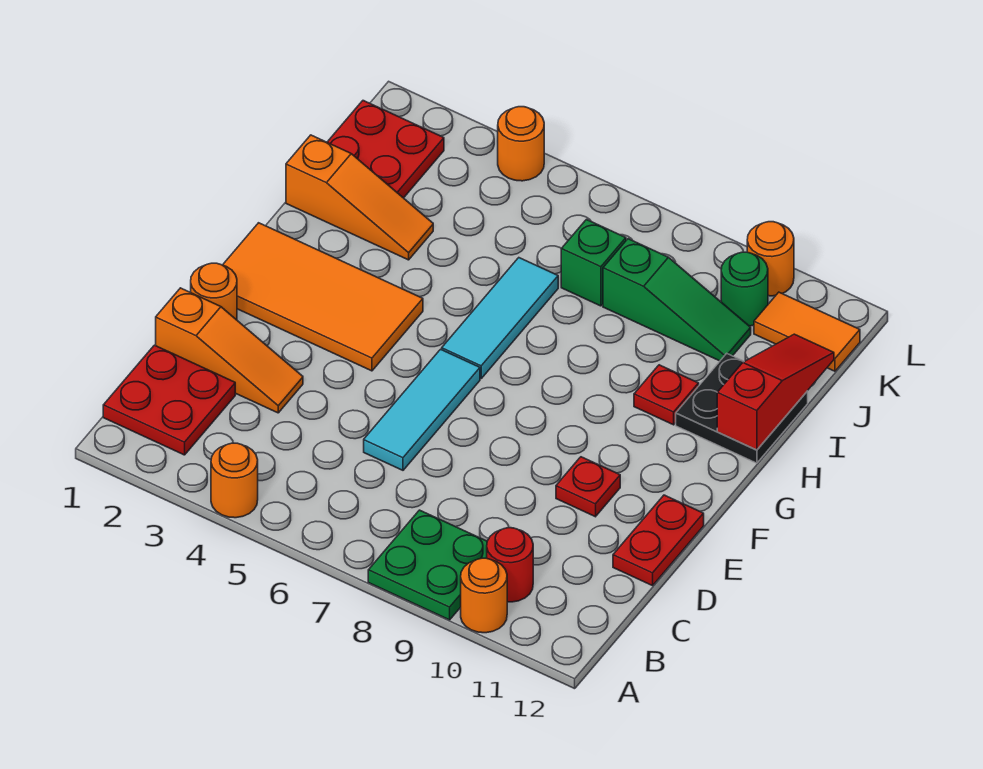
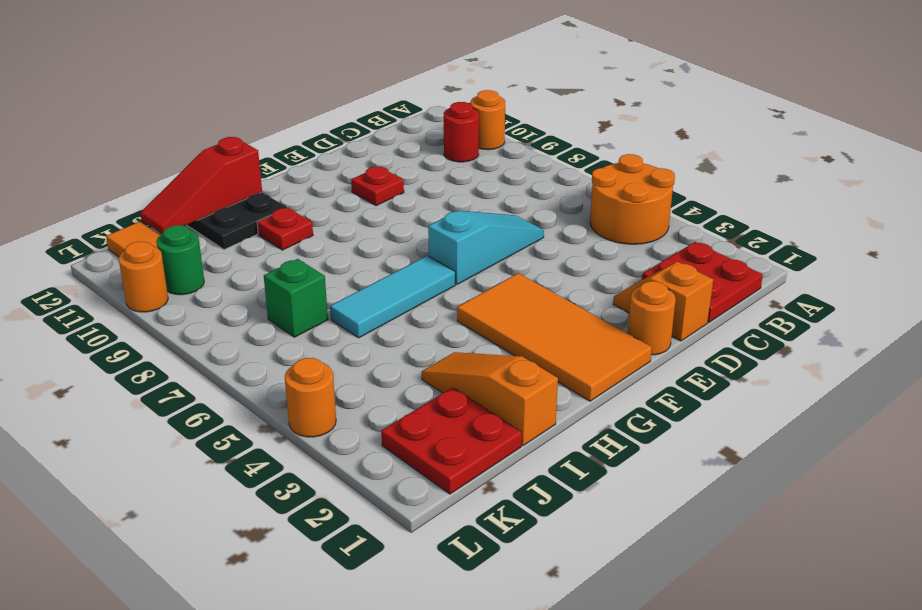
orange 1x1 round brick [211,443,258,518] -> orange 2x2 round brick [590,154,675,244]
green 2x2 plate [368,510,487,620] -> none
orange 1x3 slope [156,288,303,413] -> orange 1x2 slope [613,262,713,341]
cyan 1x3 tile [364,349,480,470] -> cyan 1x3 slope [428,211,544,284]
red 1x2 plate [613,495,704,586] -> none
green 1x3 slope [603,239,751,361] -> none

